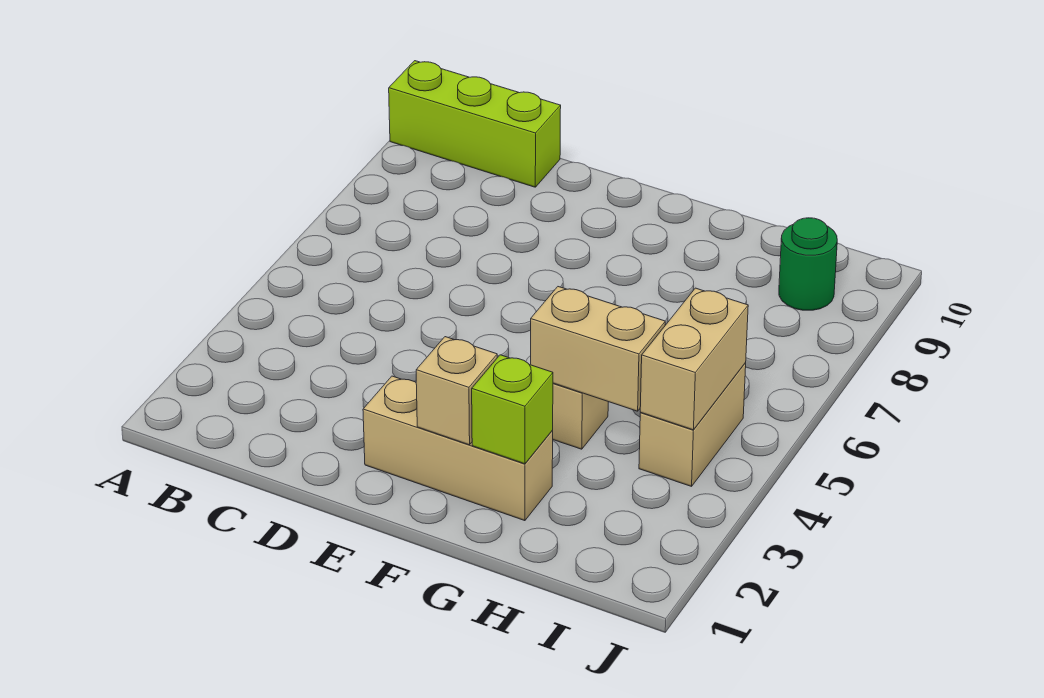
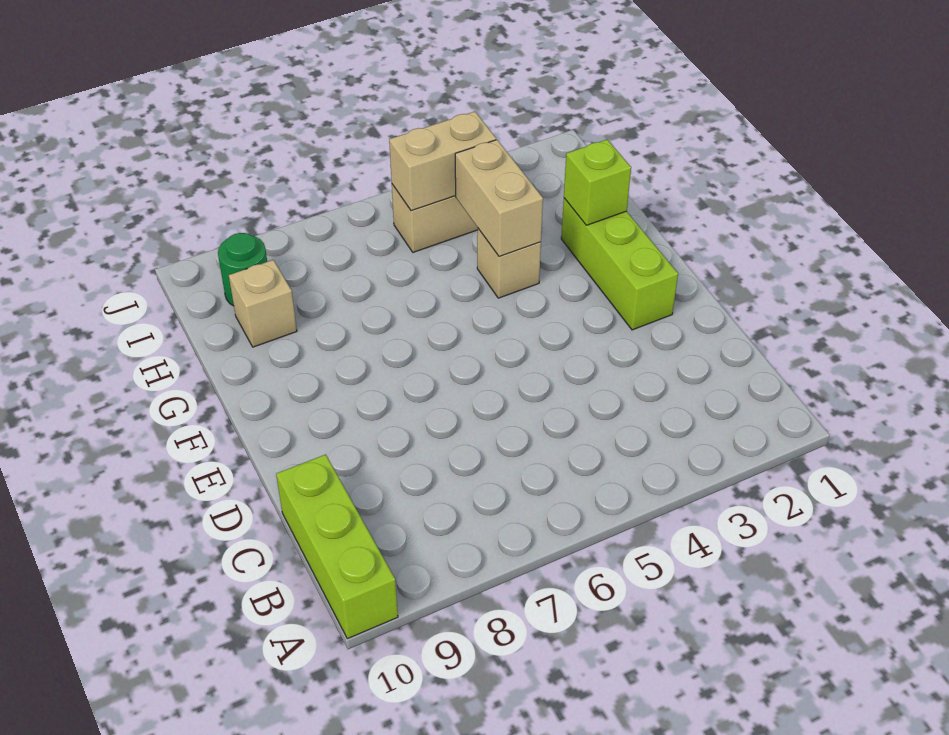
tan 1x3 brick [363,376,553,521] -> lime 1x3 brick [561,198,678,330]
tan 1x1 brick [416,337,497,445] -> tan 1x1 brick moved to [229,260,297,347]

